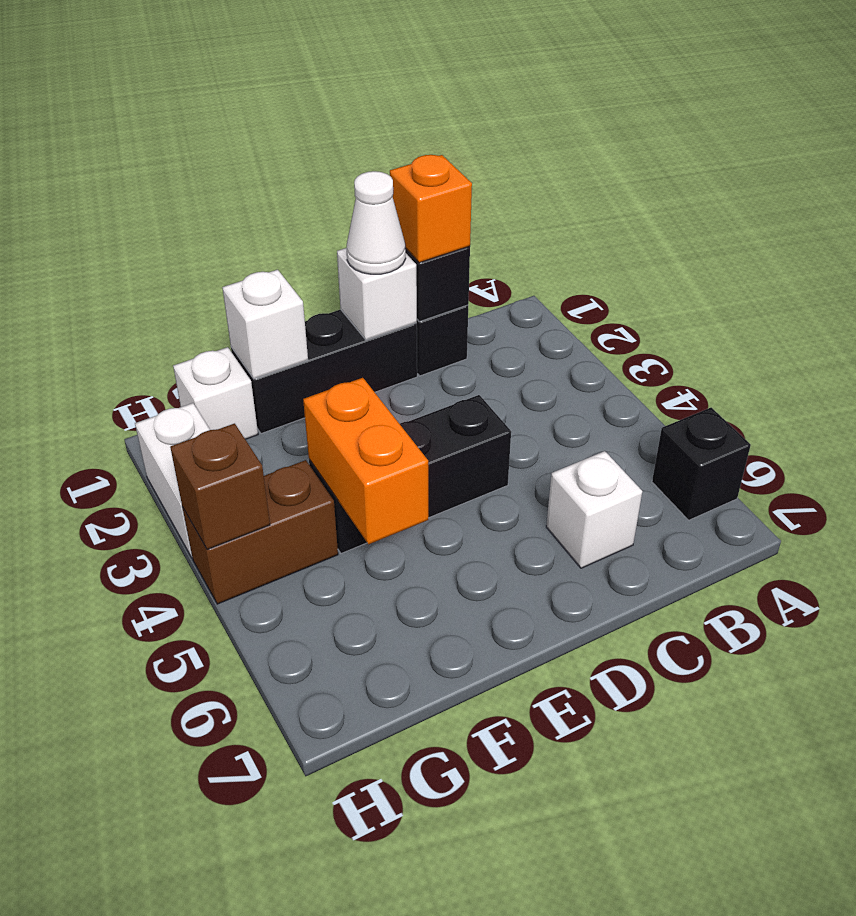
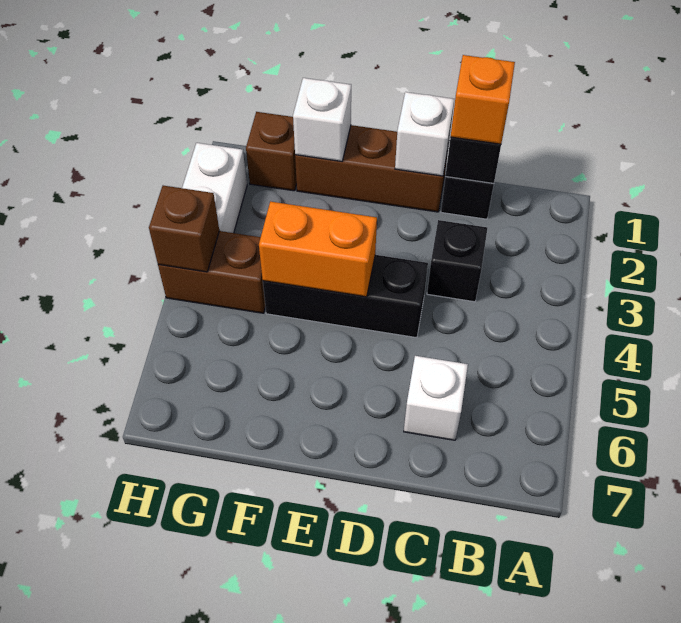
black 1x1 brick [652,407,751,520] -> black 1x1 brick moved to [427,220,487,302]
black 1x3 brick [231,309,417,434] -> brown 1x3 brick [295,125,449,212]
white 1x1 cone [347,171,406,274] -> none
orange 1x2 brick [303,378,428,544] -> orange 1x2 brick turned to [259,201,377,297]
white 1x1 brick [173,347,258,439] -> brown 1x1 brick [246,112,297,191]

